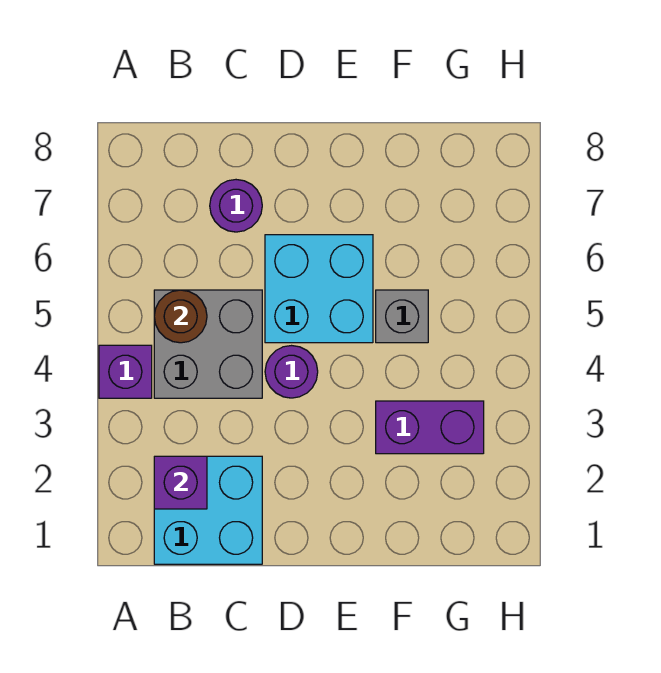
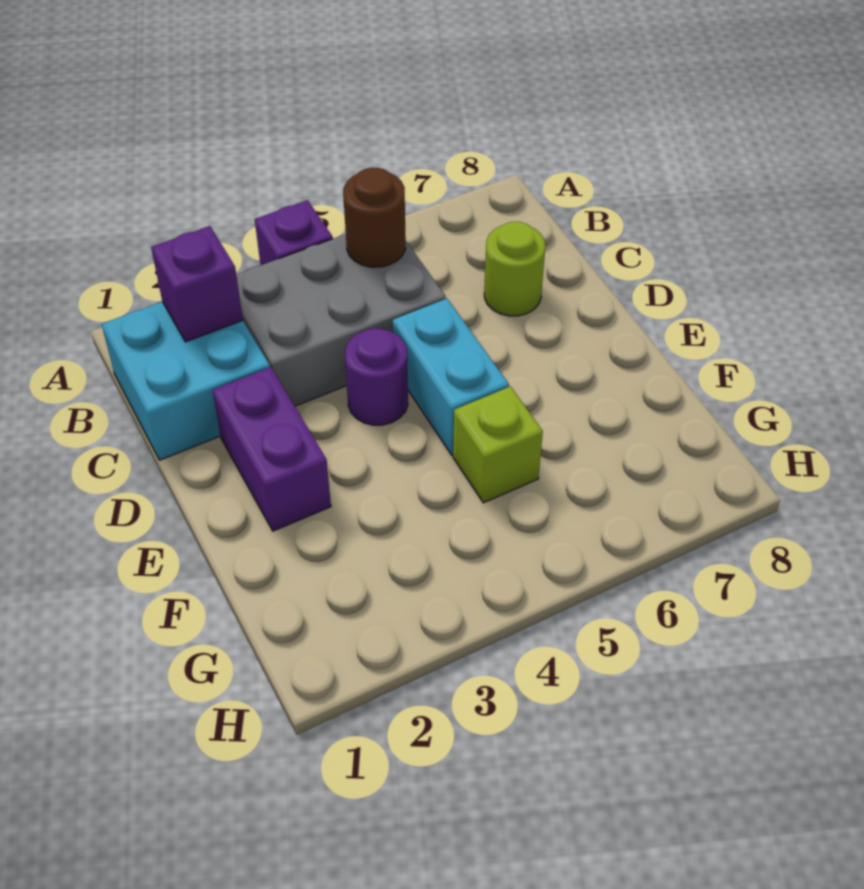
grey 2x2 brick [154,290,262,398] -> grey 2x3 brick [236,234,446,406]
purple 1x1 round brick [210,180,262,232] -> lime 1x1 round brick [484,222,545,316]
cyan 2x2 brick [265,235,373,343] -> cyan 1x2 brick [393,299,509,455]
purple 1x2 brick [376,401,484,454] -> purple 1x2 brick moved to [212,367,331,531]
grey 1x1 brick [376,290,428,343] -> lime 1x1 brick [453,386,543,503]

